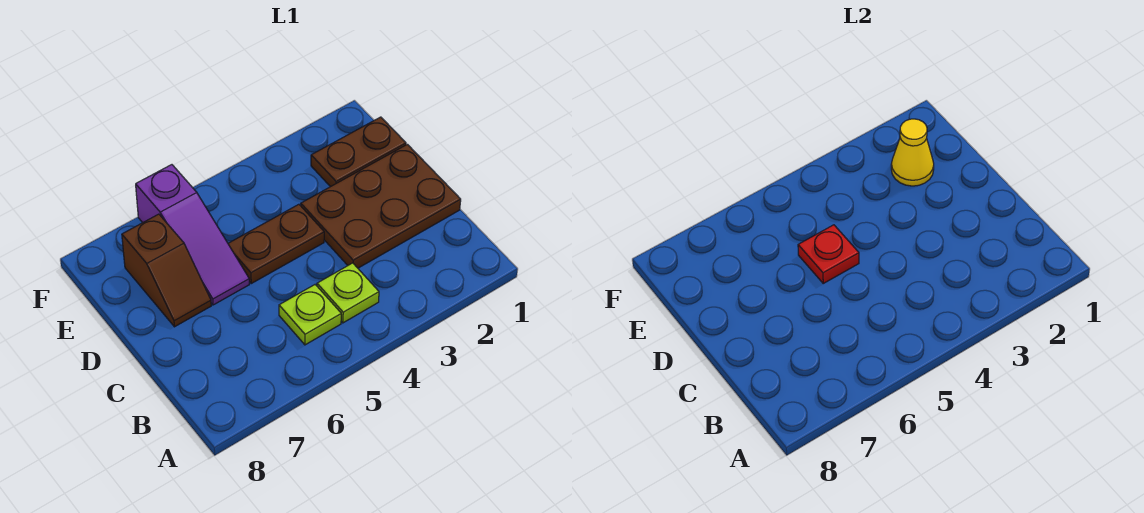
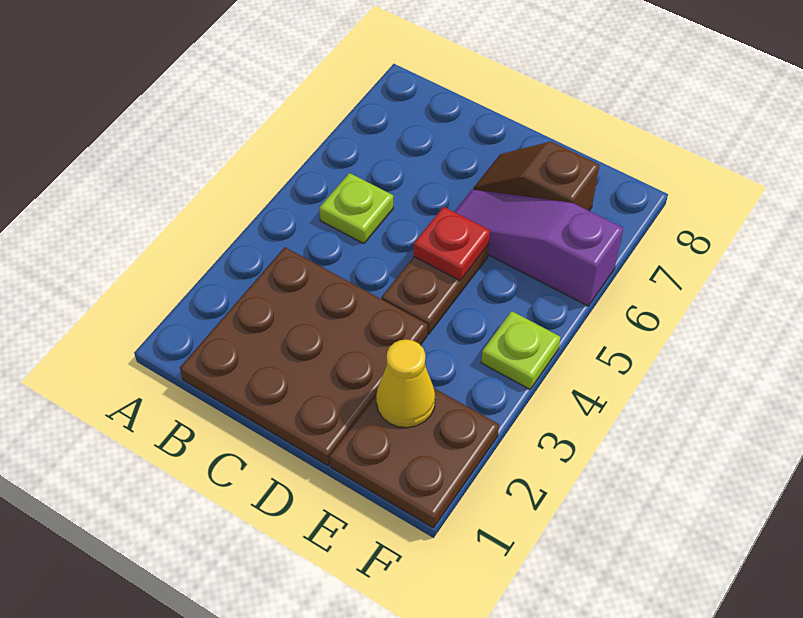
lime 1x1 plate [317,263,379,323] -> lime 1x1 plate moved to [481,311,561,389]
brown 2x3 plate [301,144,461,268] -> brown 3x3 plate [180,247,427,465]
brown 1x2 plate [311,117,406,187] -> brown 2x2 plate [330,388,499,528]

